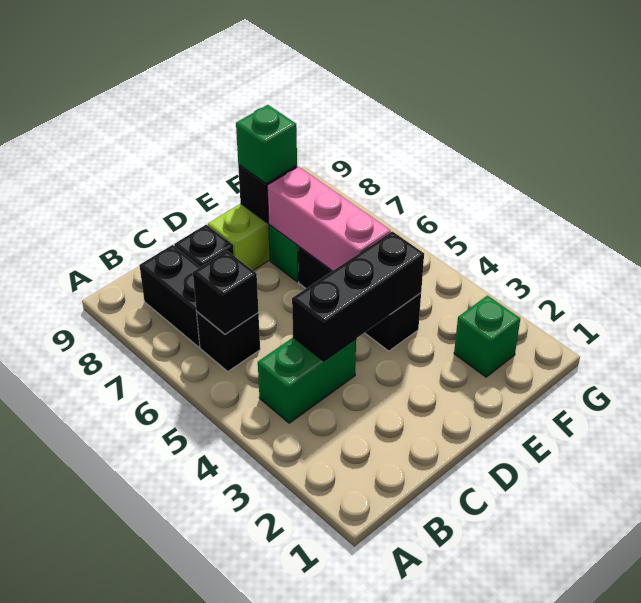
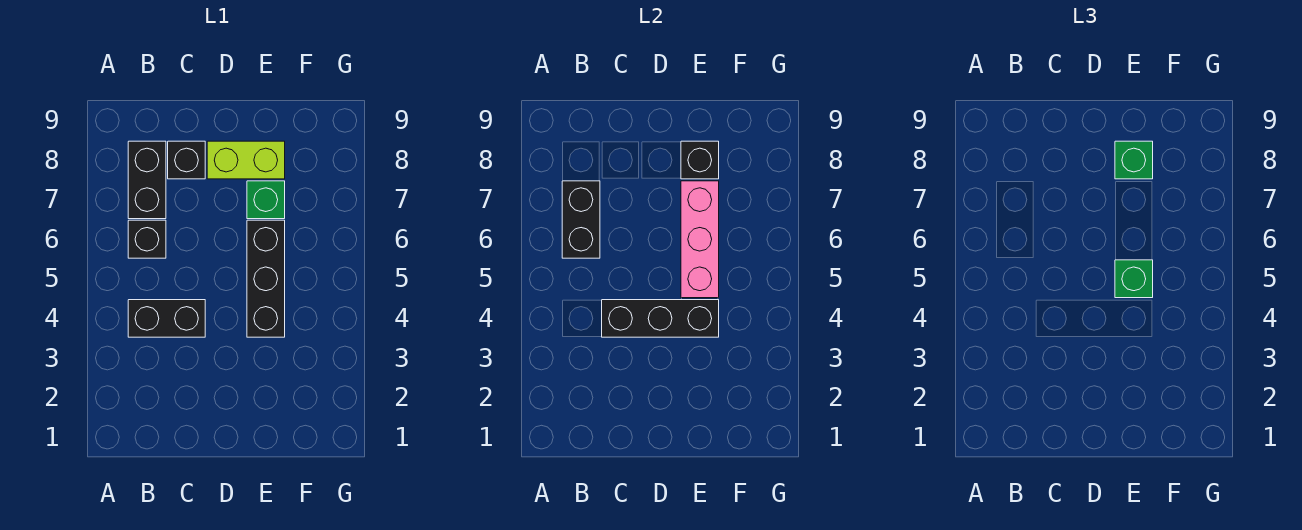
green 1x2 brick [258,338,356,423] -> black 1x2 brick [128,300,205,337]
black 1x1 brick [193,251,258,334] -> black 1x2 brick [562,181,600,258]
green 1x1 brick [454,296,520,377] -> green 1x1 brick moved to [1115,260,1153,298]

